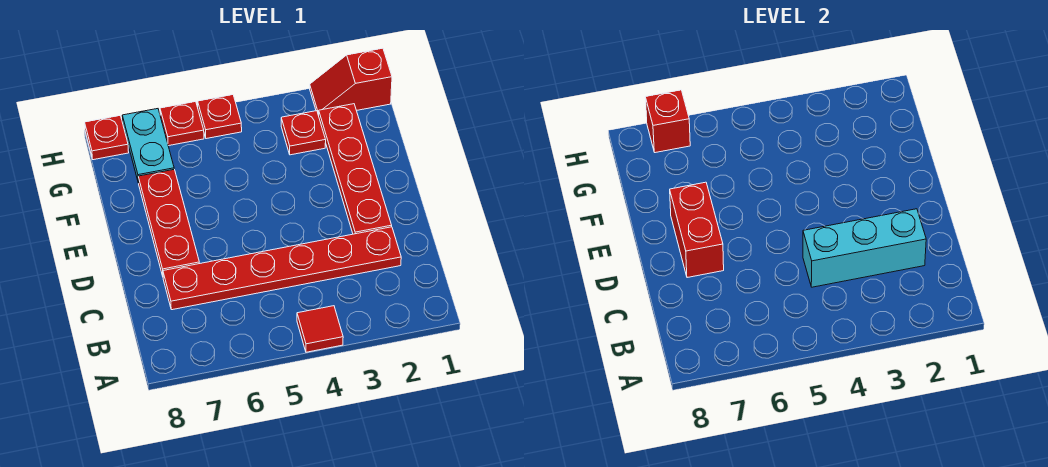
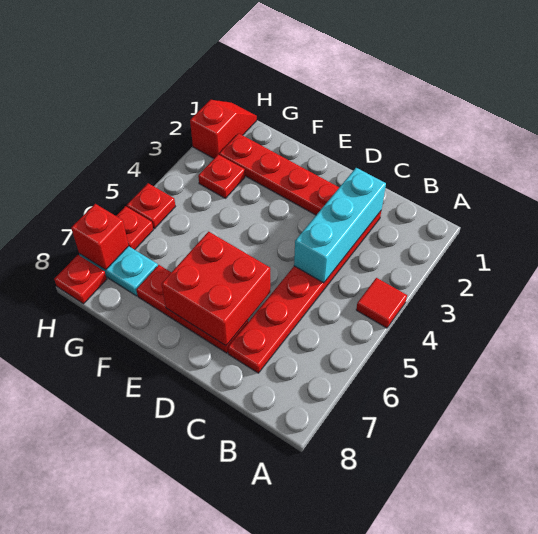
red 1x2 brick [670,182,724,278] -> red 2x2 brick [162,232,270,346]
red 1x2 slope [310,48,392,115] -> red 1x2 slope turned to [190,100,257,158]

